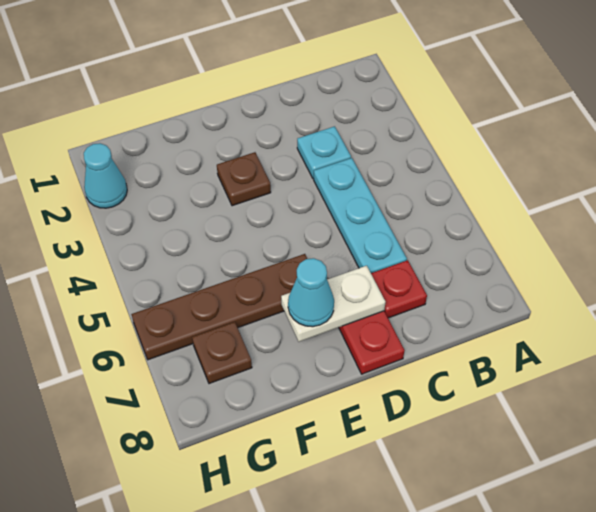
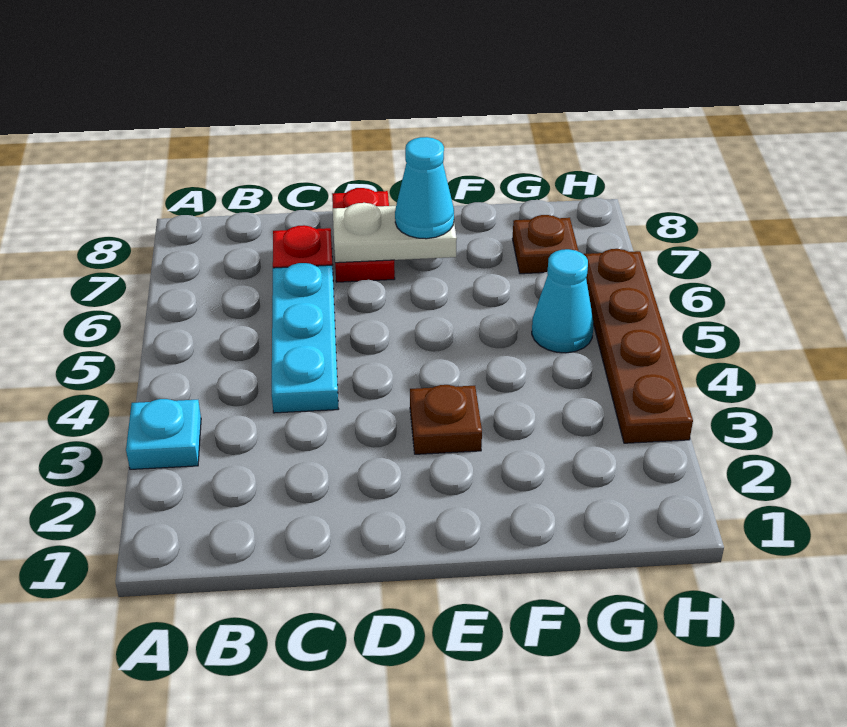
cyan 1x1 plate [297,126,351,179] -> cyan 1x1 plate moved to [126,399,201,469]
brown 1x4 plate [131,254,307,360] -> brown 1x4 plate turned to [583,249,693,443]
cyan 1x1 cone [84,143,127,208] -> cyan 1x1 cone moved to [532,249,593,353]

